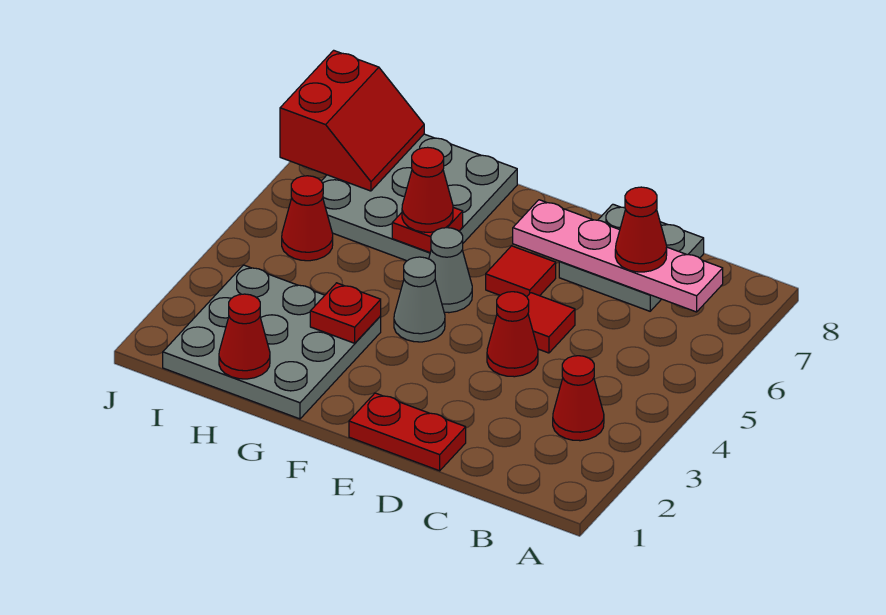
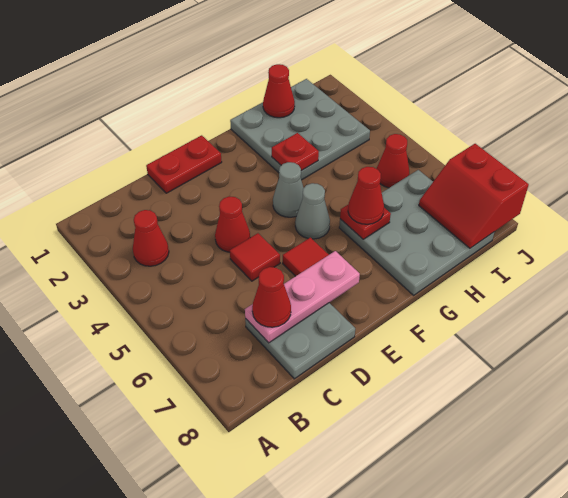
pink 1x4 plate [513,200,723,312] -> pink 1x3 plate [245,251,360,343]

